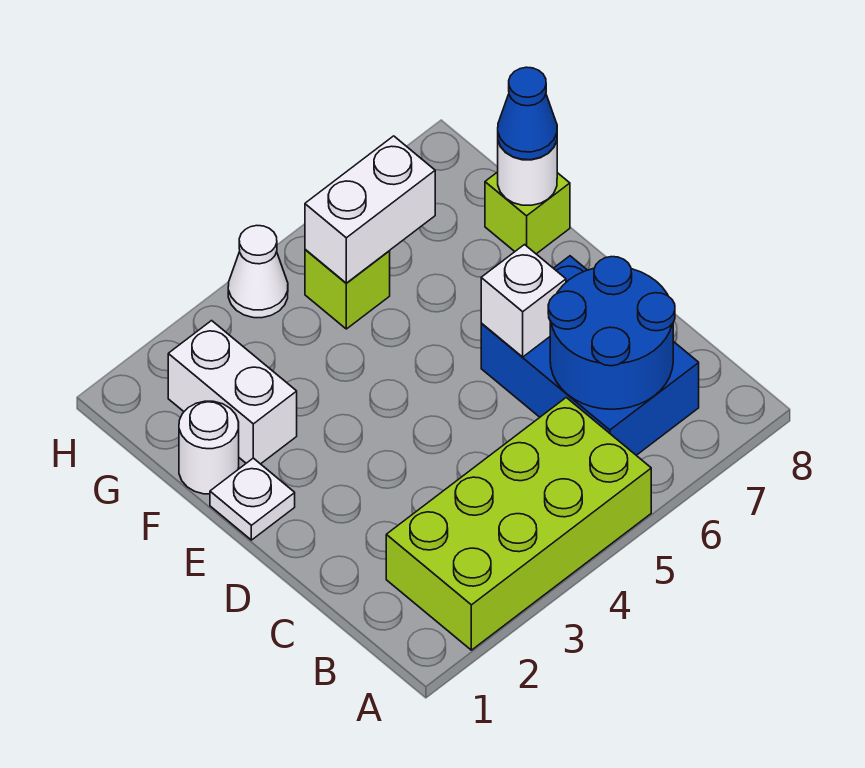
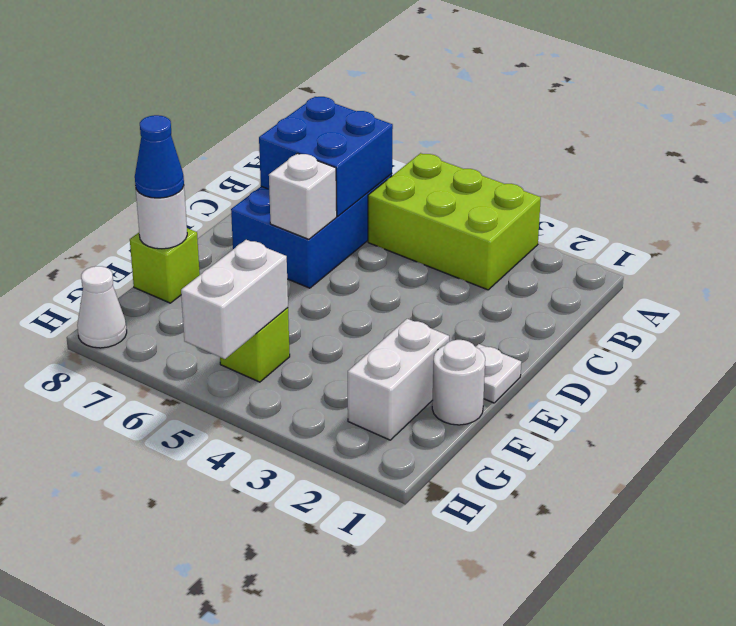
lime 2x4 brick [386,398,651,650] -> lime 2x3 brick [368,153,541,290]
blue 2x2 round brick [548,257,675,409] -> blue 2x2 brick [259,97,393,216]
white 1x2 brick [305,136,435,283] -> white 1x2 brick turned to [181,240,288,359]
white 1x1 cone [228,226,288,318] -> white 1x1 cone moved to [77,266,127,348]

